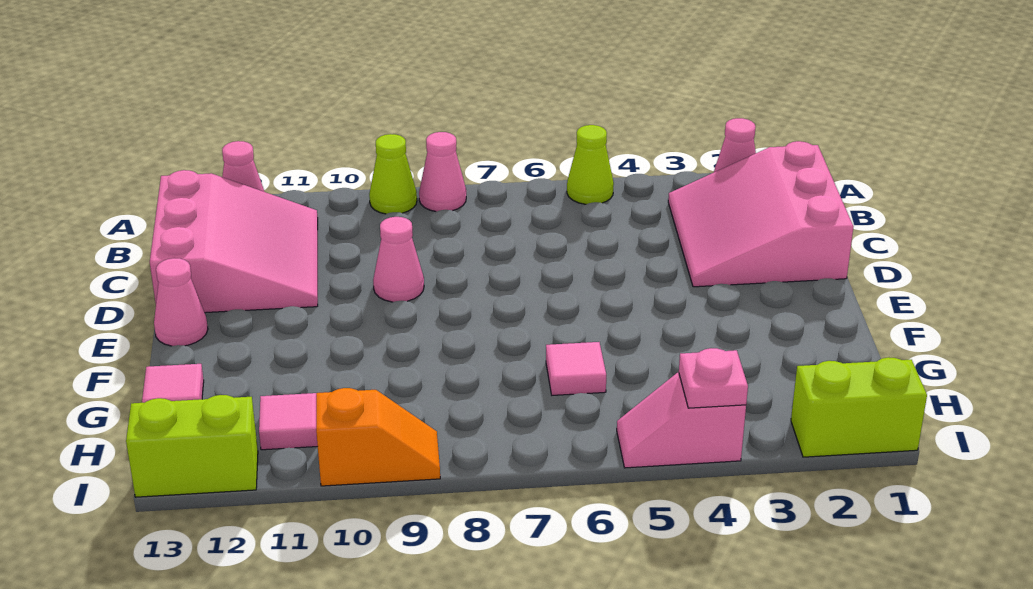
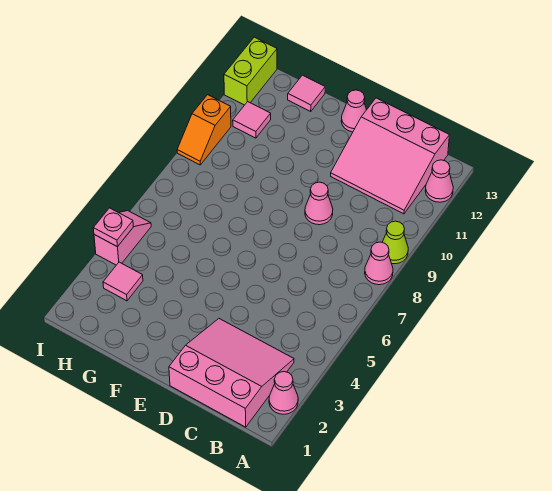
lime 1x1 cone [567,125,614,204] -> none
pink 1x1 tile [546,342,606,395] -> pink 1x1 tile moved to [103,262,143,301]
lime 1x2 brick [791,357,927,457] -> none

